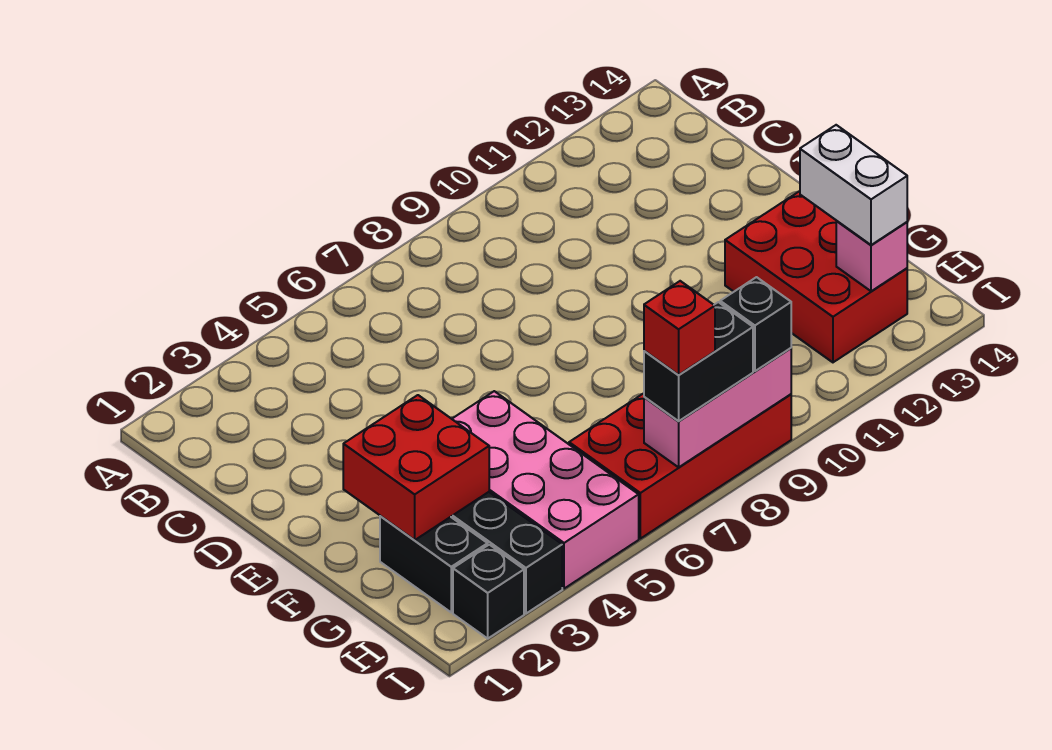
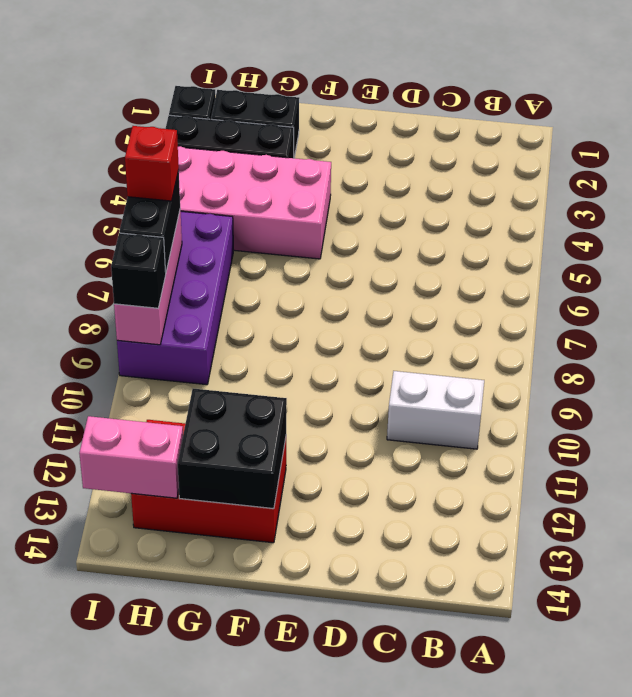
red 2x2 brick [343,395,489,540] -> none
none -> black 2x2 brick [178,389,287,509]
white 1x2 brick [800,125,907,245] -> white 1x2 brick moved to [387,371,484,449]
red 2x4 brick [569,393,791,539] -> purple 2x4 brick [117,211,233,385]
pink 1x1 brick [836,221,907,291] -> pink 1x2 brick [79,416,183,498]

